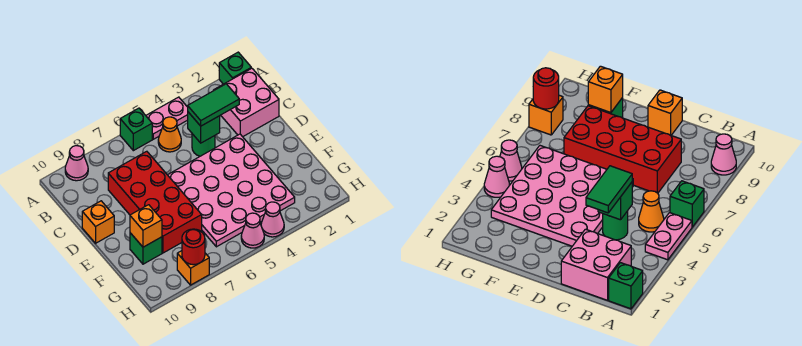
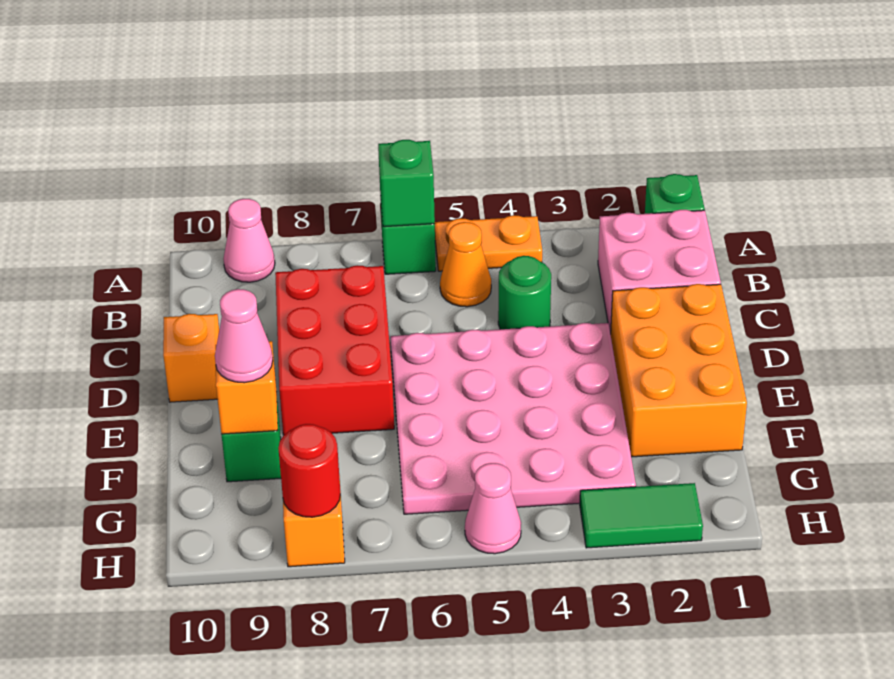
pink 1x2 plate [146,97,188,139] -> orange 1x2 plate [435,215,542,271]
green 1x2 tile [188,84,239,126] -> green 1x2 tile moved to [580,483,703,548]
green 1x1 brick [188,112,220,143] -> green 1x1 brick moved to [378,140,435,227]
red 2x4 brick [108,151,202,253] -> red 2x3 brick [275,265,394,435]
none -> orange 2x3 brick [611,284,747,457]
pink 1x1 cone [261,202,284,237] -> pink 1x1 cone moved to [215,289,273,383]

